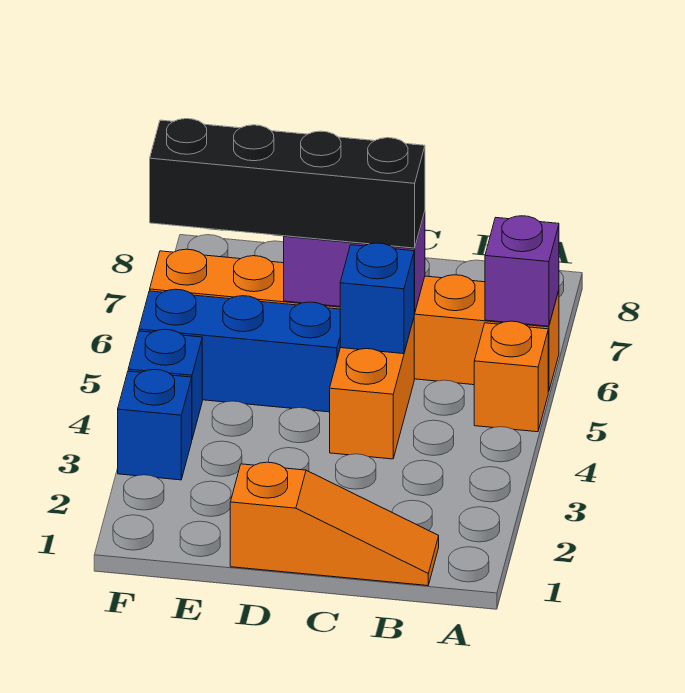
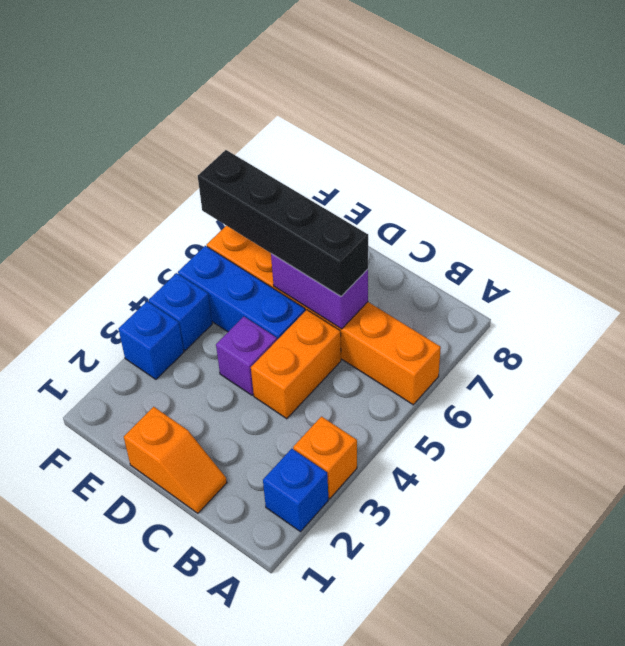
orange 1x1 brick [474,321,548,432] -> orange 1x1 brick moved to [293,417,357,499]
purple 1x1 brick [485,216,559,326] -> purple 1x1 brick moved to [216,317,277,395]
orange 1x3 slope [230,462,439,586] -> orange 1x2 slope [124,407,227,513]
blue 1x1 brick [340,243,414,354] -> blue 1x1 brick moved to [263,449,328,532]

